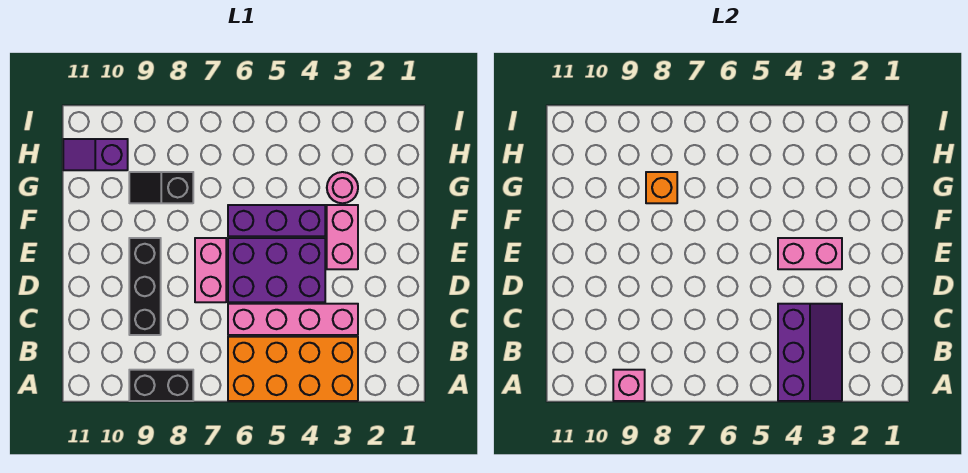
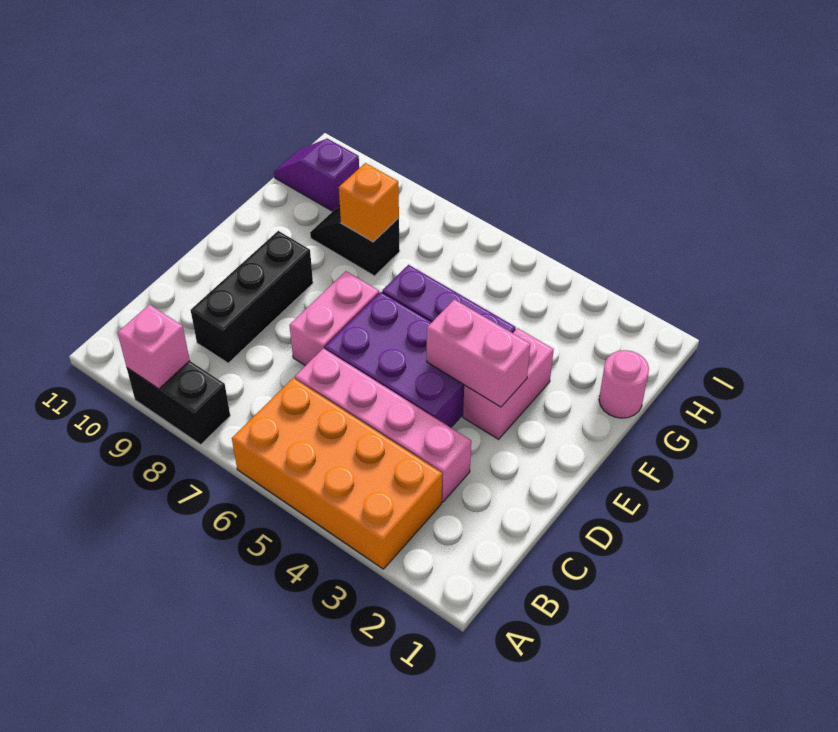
purple 2x3 slope [778,304,842,401] -> none
pink 1x1 round brick [327,172,358,203] -> pink 1x1 round brick moved to [599,350,649,418]

